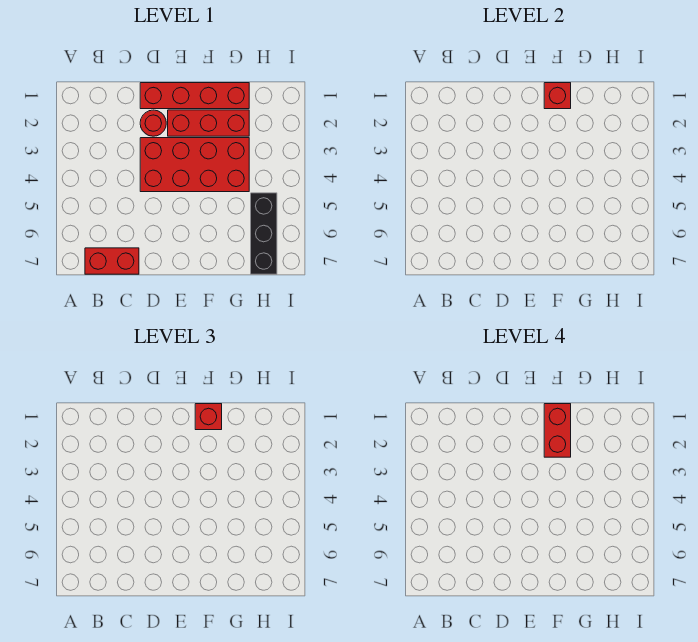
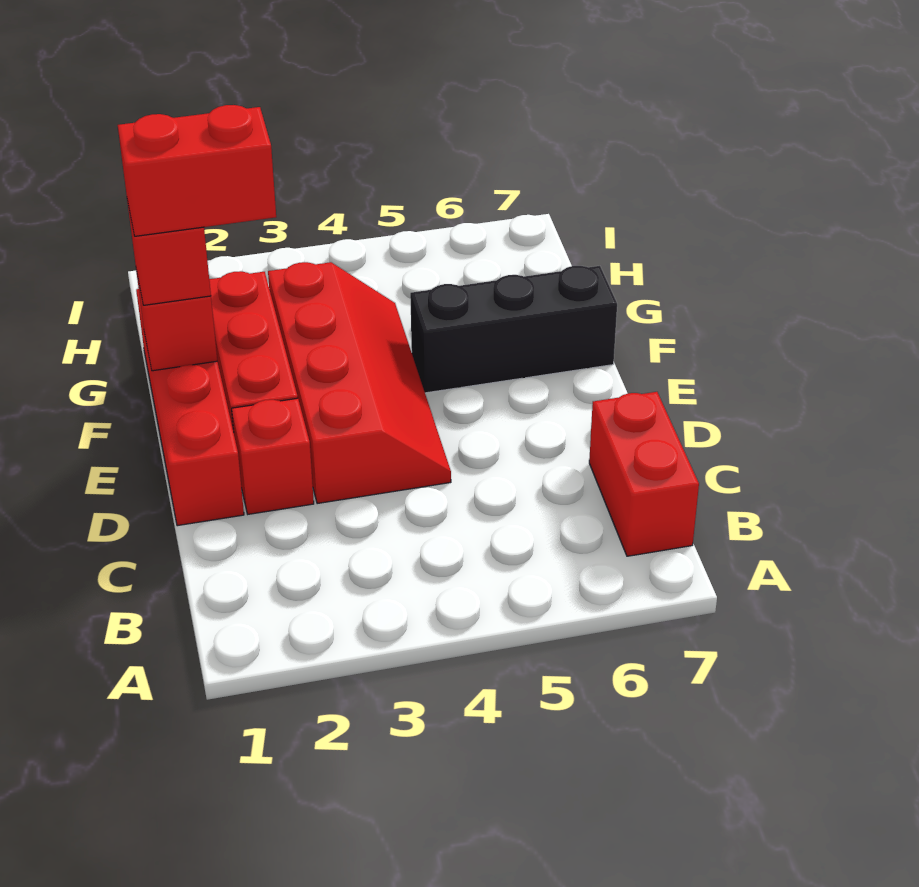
red 1x1 round brick [140,110,166,136] -> red 1x1 brick [232,398,314,514]
red 2x4 brick [140,138,249,192] -> red 2x4 slope [268,262,451,504]
black 1x3 brick [251,193,277,274] -> black 1x3 brick moved to [410,266,617,393]

